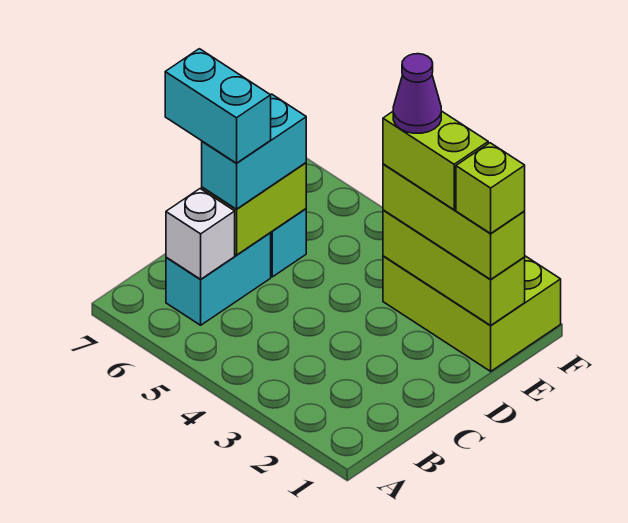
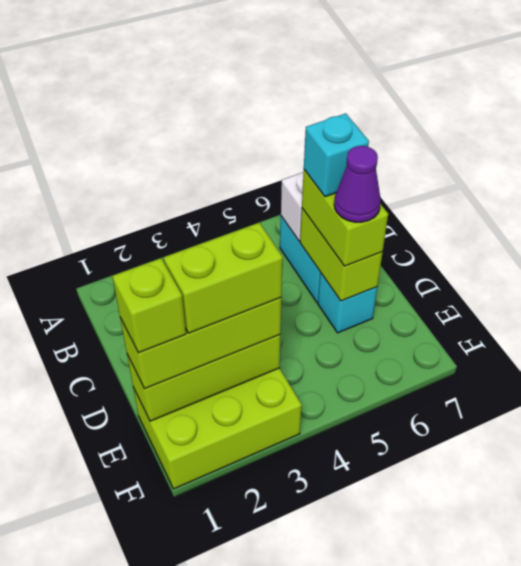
cyan 1x2 brick [202,94,306,209] -> lime 1x2 brick [302,170,388,266]
cyan 1x2 brick [165,49,271,163] -> cyan 1x1 brick [304,113,369,197]
purple 1x1 cone [393,54,441,133] -> purple 1x1 cone moved to [334,146,381,222]

